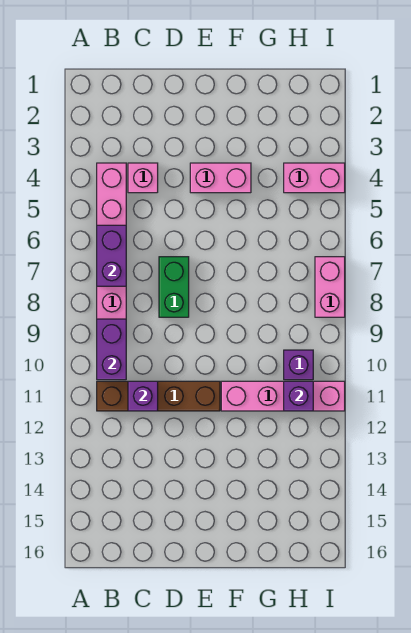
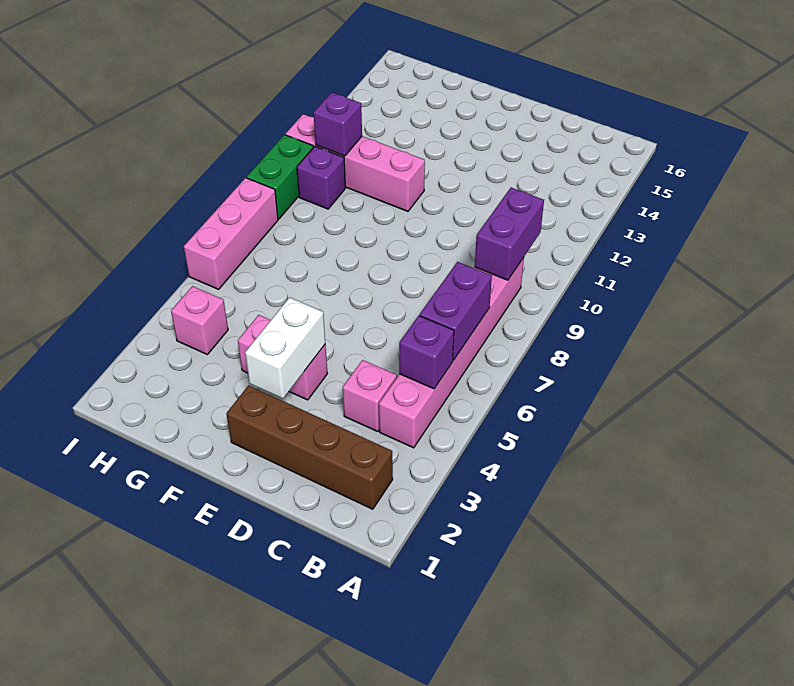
brown 1x4 brick [97,381,220,411] -> brown 1x4 brick moved to [226,385,393,509]
purple 1x1 brick [128,381,158,411] -> purple 1x1 brick moved to [399,316,454,389]
green 1x2 brick [159,257,189,317] -> green 1x2 brick moved to [247,135,313,219]
none -> white 1x2 brick [245,298,325,399]
pink 1x2 brick [284,163,345,193] -> pink 1x1 brick [171,286,228,354]
pink 1x2 brick [315,257,345,317] -> pink 1x3 brick [184,178,278,289]

